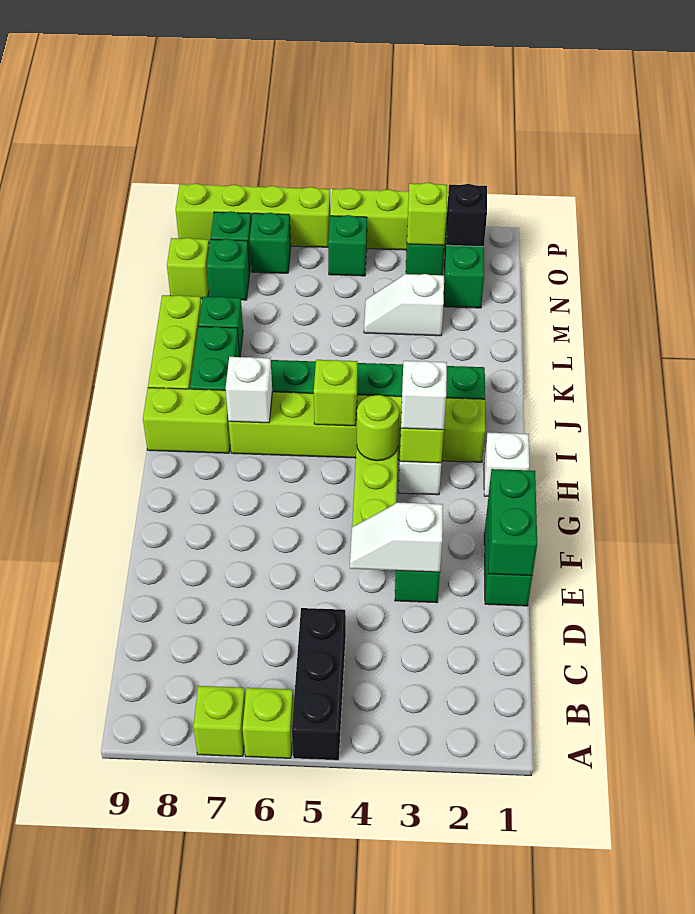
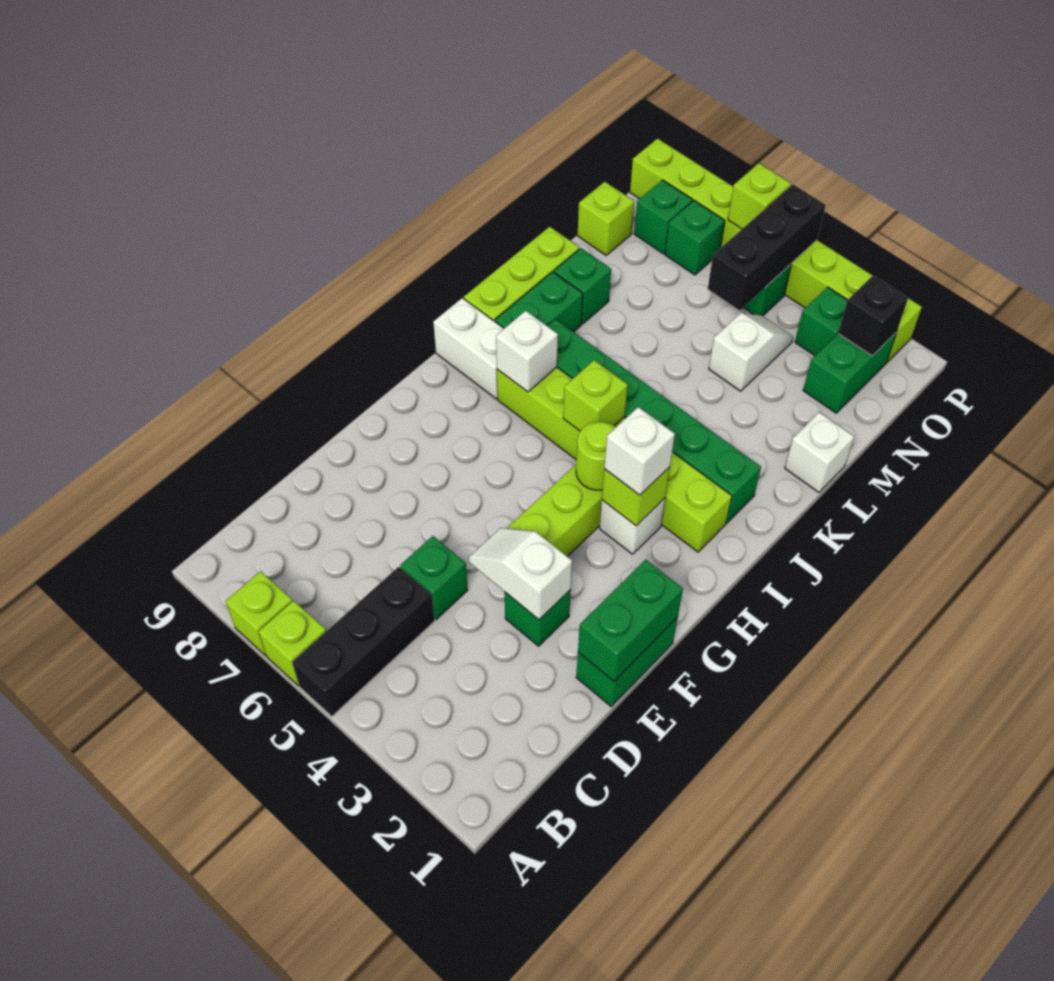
white 1x1 brick [484,433,529,496] -> white 1x1 brick moved to [785,412,854,492]
lime 1x2 brick [143,388,230,453] -> white 1x2 brick [433,298,504,399]
white 1x2 slope [364,274,444,336] -> white 1x2 slope turned to [709,313,793,391]
none -> black 1x3 brick [708,184,826,311]
green 1x1 brick [207,239,250,300] -> green 1x1 brick moved to [400,536,468,619]
lime 1x1 brick [407,183,447,245] -> lime 1x1 brick moved to [728,163,791,229]

